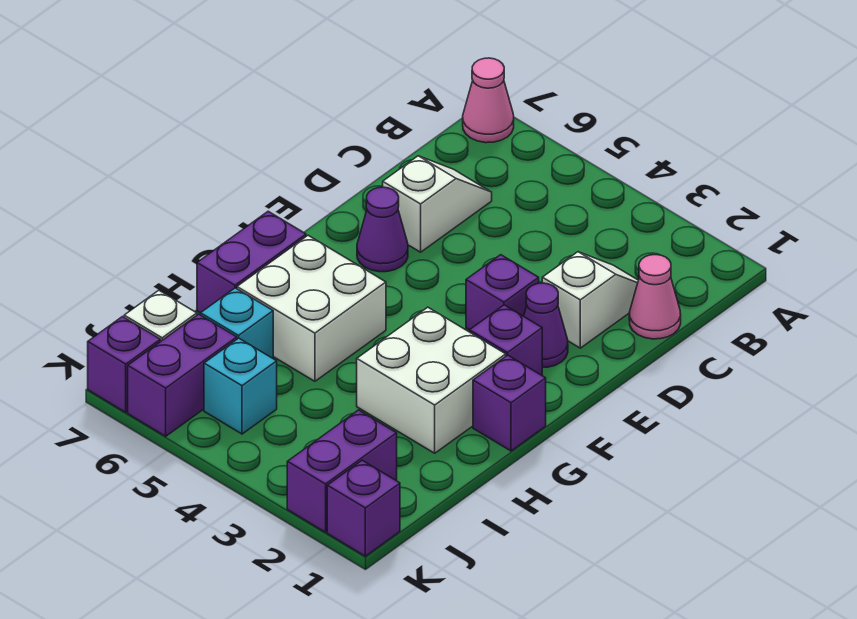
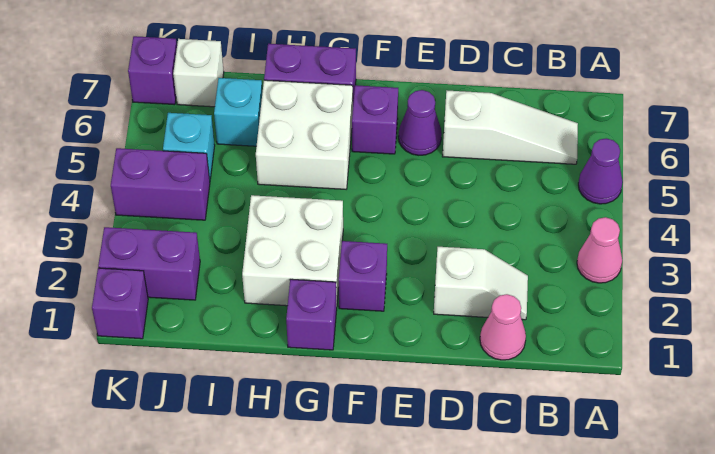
pink 1x1 cone [463,58,514,143] -> pink 1x1 cone moved to [577,217,622,283]
white 1x2 slope [383,156,492,252] -> white 1x3 slope [442,91,578,164]
purple 1x1 cone [524,283,568,367] -> purple 1x1 cone moved to [578,138,623,204]
purple 1x1 brick [466,255,539,330] -> purple 1x1 brick moved to [352,85,398,154]
purple 1x2 brick [128,314,237,436] -> purple 1x2 brick moved to [111,148,210,220]

